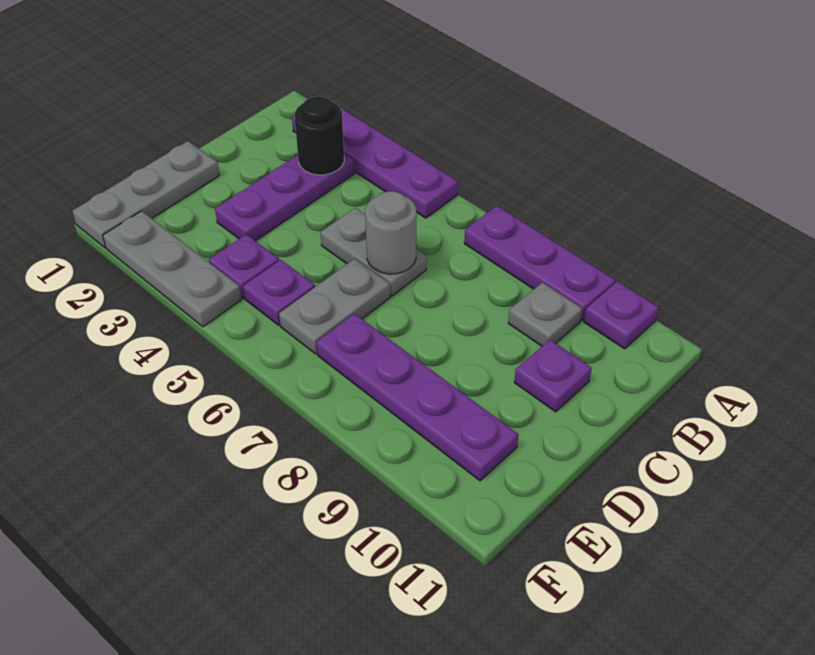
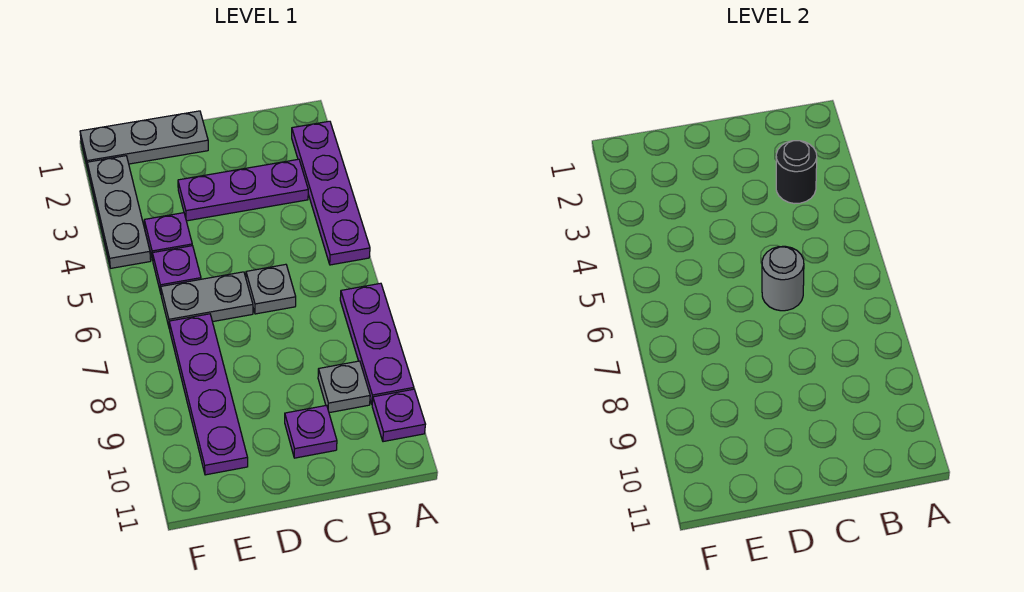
grey 1x2 plate [321,208,427,296] -> grey 1x1 plate [246,264,296,314]

